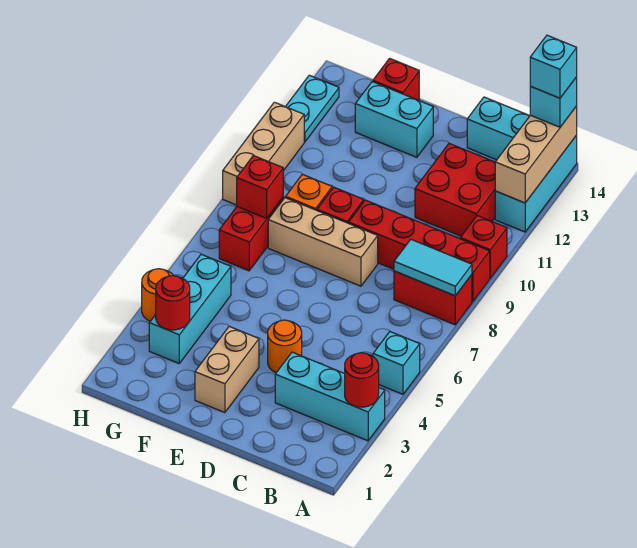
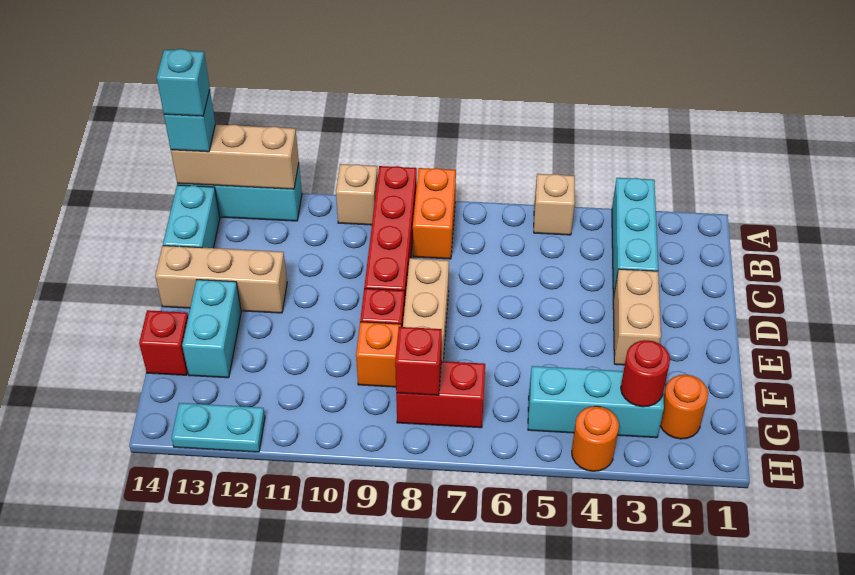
red 1x1 round brick [345,353,379,407] -> none
cyan 1x1 brick [373,332,420,394] -> tan 1x1 brick [534,174,575,235]
red 1x2 brick [394,271,472,325] -> orange 1x2 brick [413,168,456,259]
cyan 1x2 tile [394,240,472,296] -> none
red 1x1 brick [460,216,507,278] -> tan 1x1 brick [336,164,378,225]
red 2x2 brick [415,143,495,236] -> none
orange 1x1 round brick [268,320,302,373] -> orange 1x1 round brick moved to [660,375,708,439]
tan 1x2 brick [195,326,259,413] -> tan 1x2 brick turned to [613,269,661,365]
tan 1x3 brick [223,102,304,205] -> tan 1x3 brick moved to [155,246,287,313]

